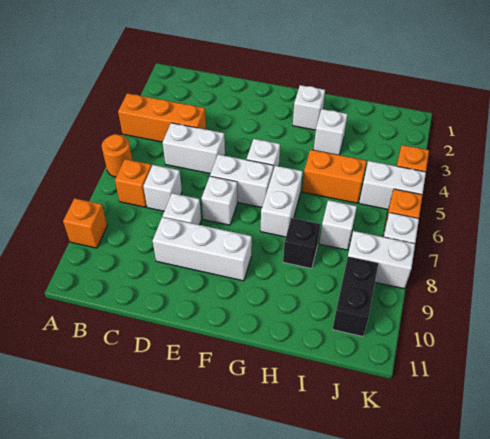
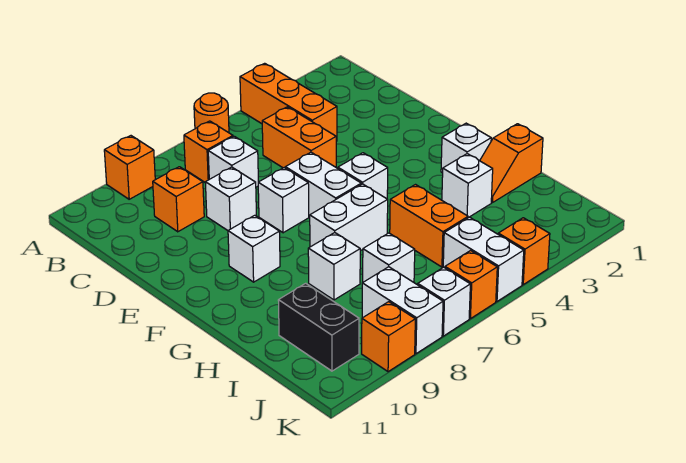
white 1x2 brick [162,123,225,174] -> orange 1x2 brick [262,107,336,168]
none -> orange 1x1 brick [153,167,204,232]
white 1x3 brick [153,217,252,281] -> white 1x1 brick [228,215,280,282]
none -> orange 1x2 slope [480,124,543,203]
black 1x1 brick [283,218,320,269] -> white 1x1 brick [308,233,360,300]
black 1x2 brick [333,257,378,337] -> black 1x2 brick turned to [278,283,359,371]
none -> orange 1x1 brick [362,302,415,372]

